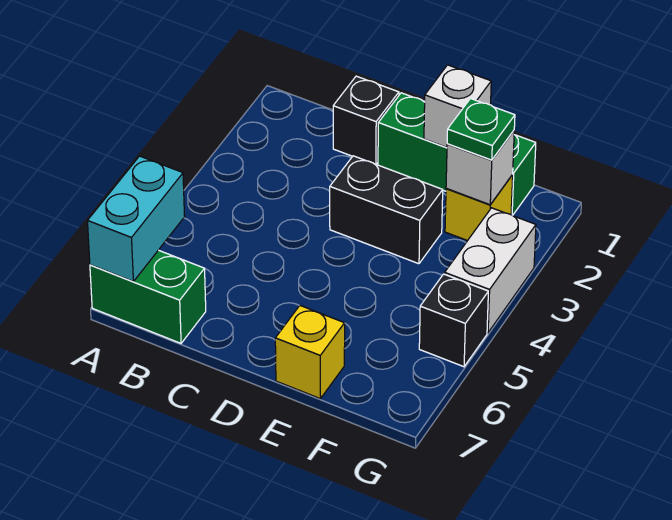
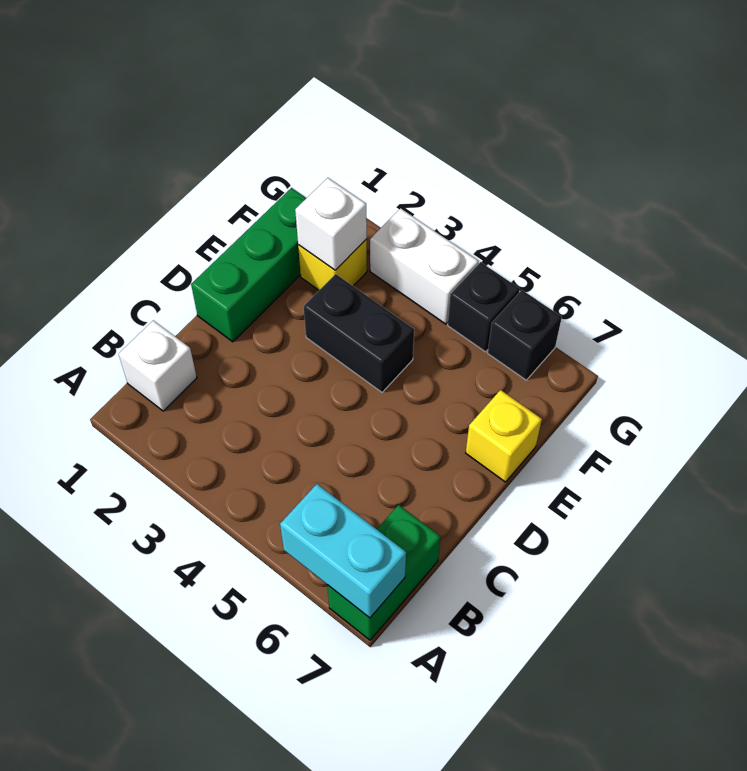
black 1x1 brick [333,76,399,164] -> black 1x1 brick moved to [488,290,562,380]
black 1x2 brick [330,156,443,264] -> black 1x2 brick turned to [304,274,414,392]
white 1x1 brick [424,65,491,147] -> white 1x1 brick moved to [119,320,197,411]
green 1x1 plate [447,99,515,160] -> none

